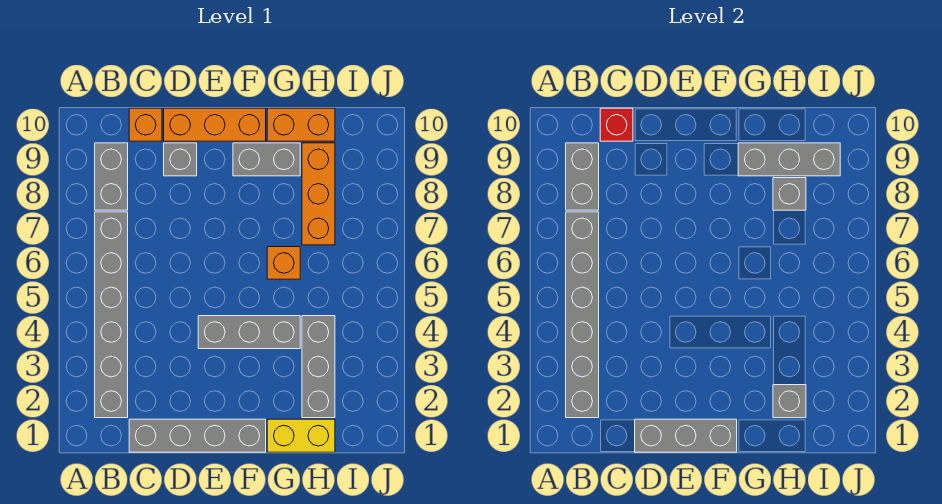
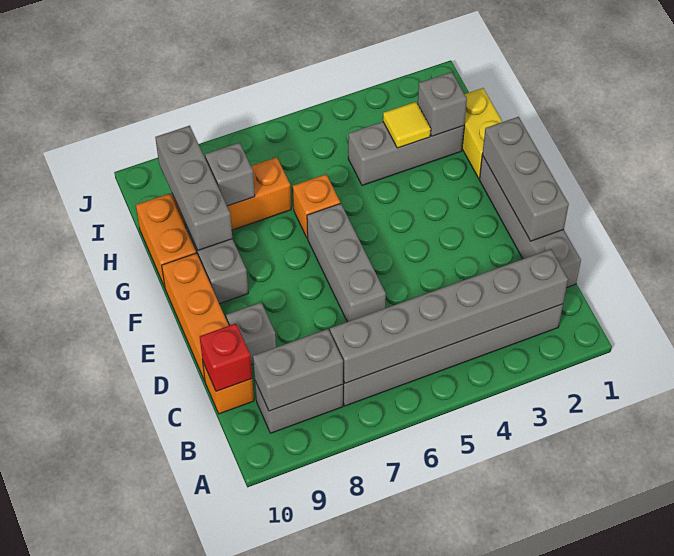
grey 1x3 brick [198,316,300,349] -> grey 1x3 brick moved to [307,203,386,322]
none -> yellow 1x1 tile [383,102,431,148]

